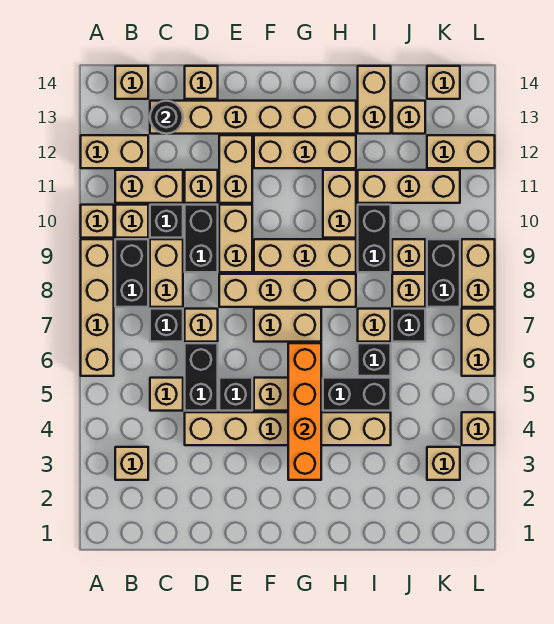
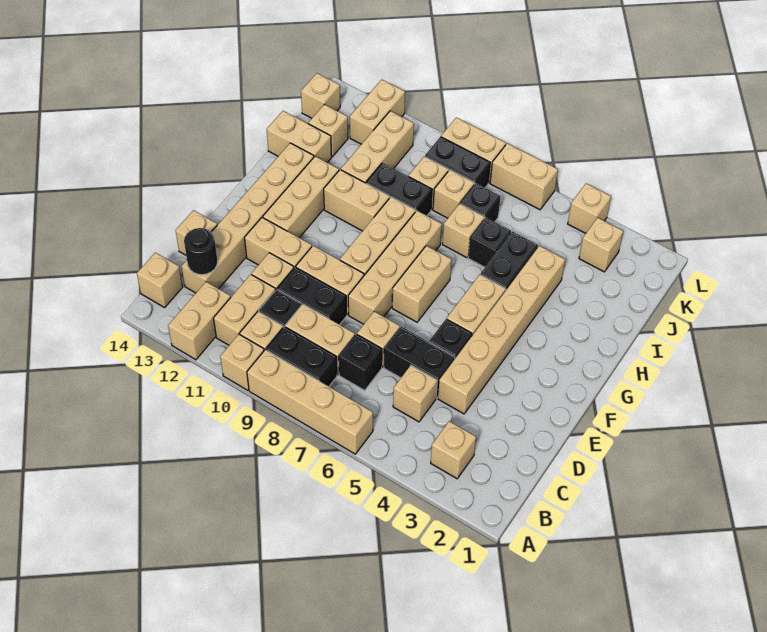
orange 1x4 brick [288,343,321,480] -> none

